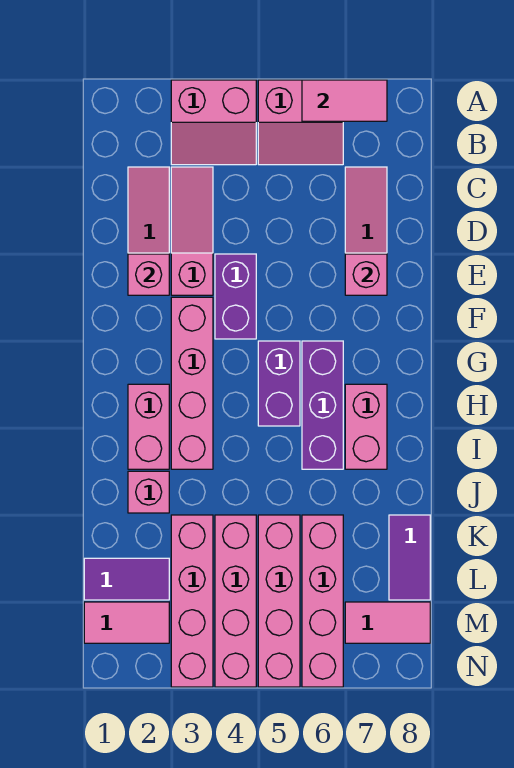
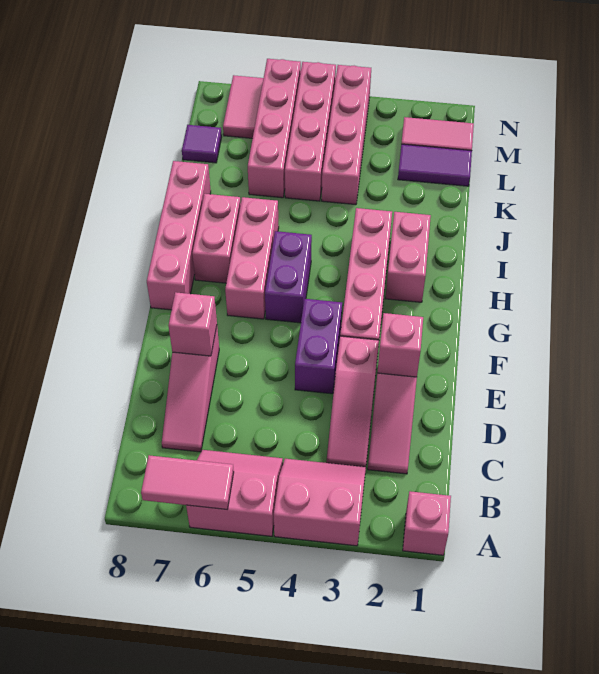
purple 1x3 brick [302,341,343,469] -> pink 1x3 brick [225,197,279,319]
pink 1x1 brick [128,471,169,513] -> pink 1x1 brick moved to [403,491,451,555]
pink 1x4 brick [171,515,213,687] -> pink 1x4 brick moved to [147,161,211,310]
purple 1x2 tile [389,515,430,600] -> purple 1x1 tile [182,125,222,163]
pink 1x2 tile [345,602,430,643] -> pink 1x2 tile turned to [223,75,263,138]

